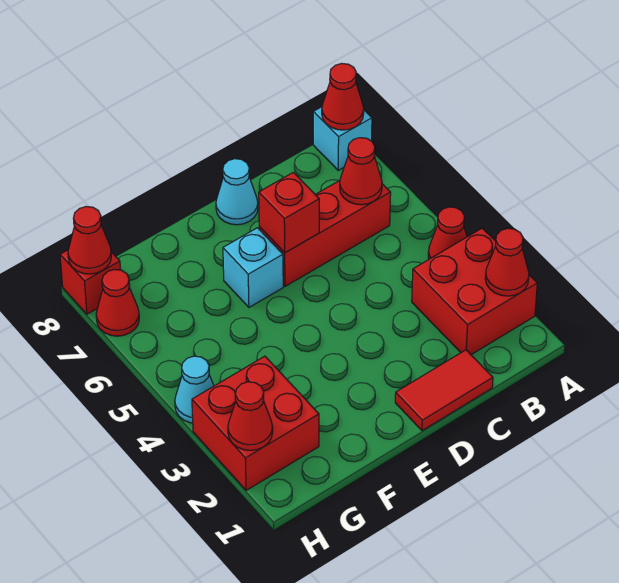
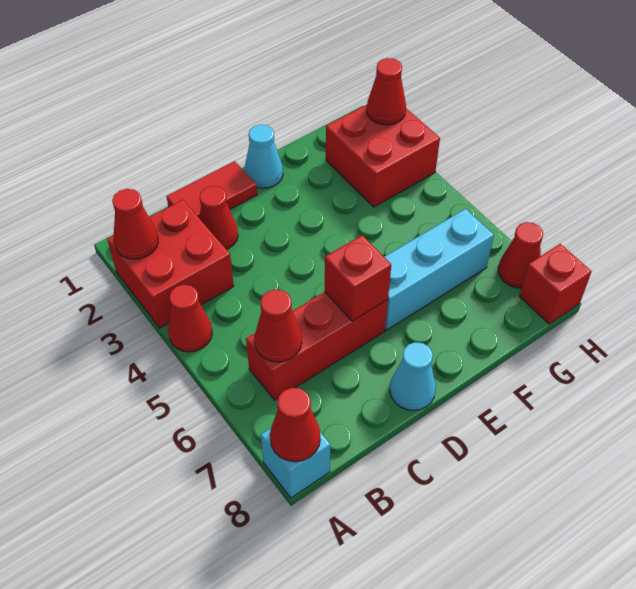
cyan 1x1 brick [223,228,283,307] -> cyan 1x3 brick [384,209,494,330]
cyan 1x1 cone [175,356,214,423] -> cyan 1x1 cone moved to [244,125,283,188]
red 1x1 cone [68,207,111,274] -> red 1x1 cone moved to [199,186,238,249]

